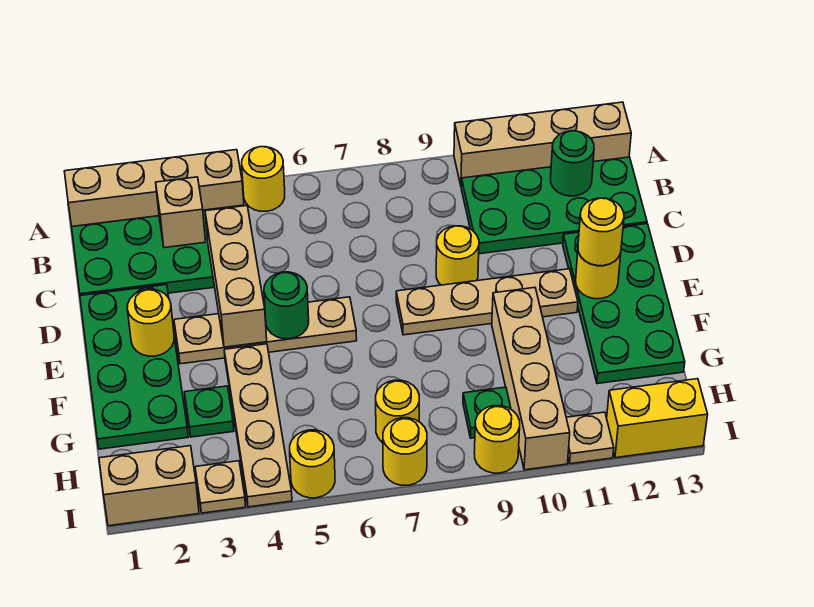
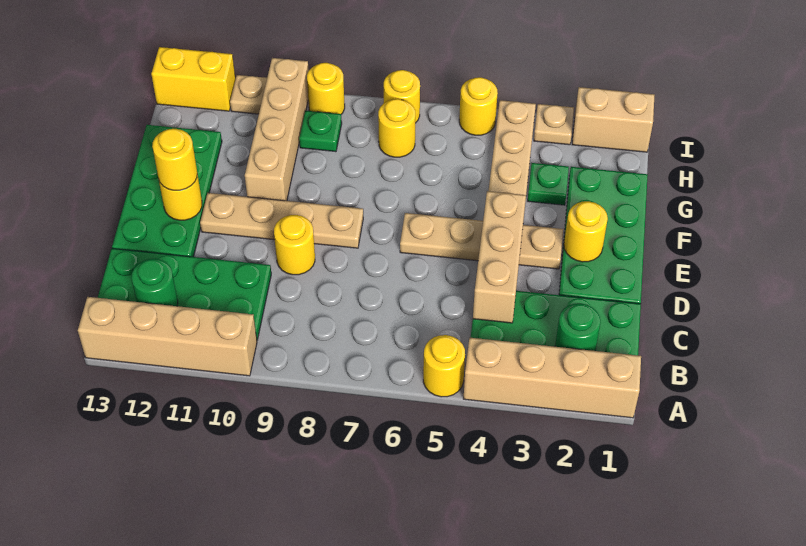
tan 1x1 brick [156,177,205,248] -> none
green 1x1 round brick [264,272,309,339] -> green 1x1 round brick moved to [555,303,601,351]

